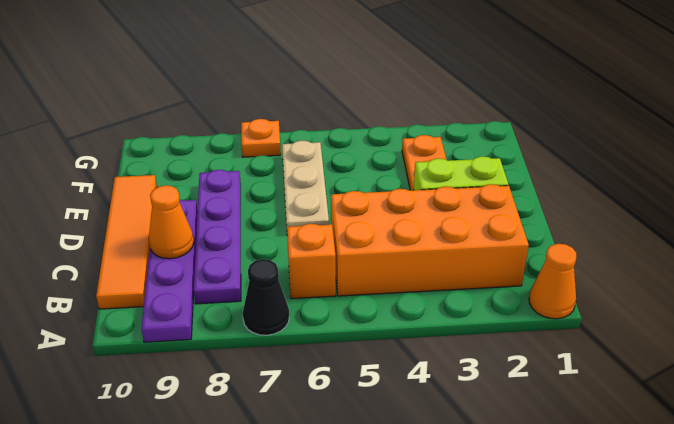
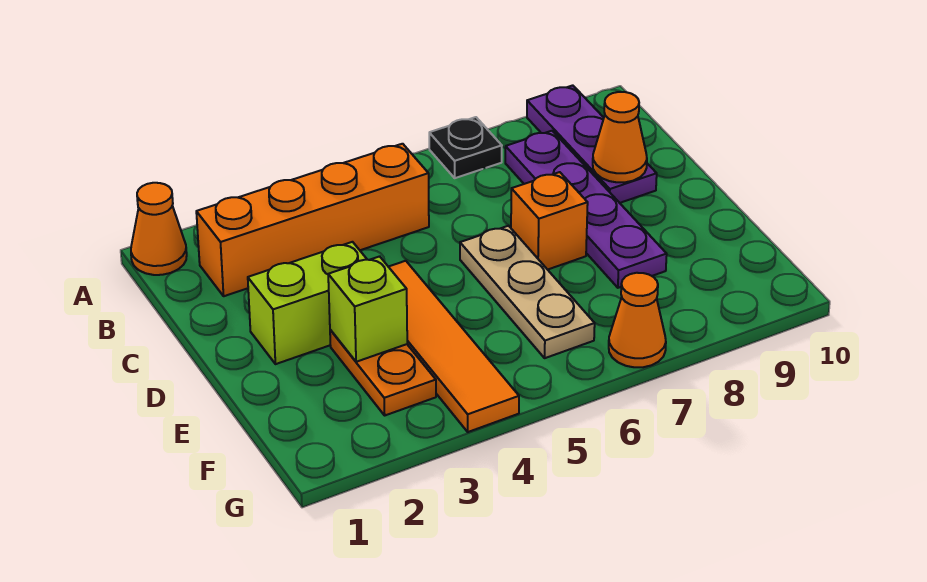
black 1x1 cone [243,259,289,335] -> black 1x1 plate [429,117,502,178]
purple 1x4 plate [141,200,198,342] -> purple 1x3 plate [527,85,657,203]
orange 2x4 brick [331,184,529,296] -> orange 1x4 brick [196,144,429,296]
orange 1x1 brick [287,224,336,299] -> orange 1x1 brick moved to [511,172,588,270]
orange 1x4 tile [96,175,157,309] -> orange 1x4 tile moved to [389,261,519,432]
none -> lime 1x1 brick [328,256,407,362]
orange 1x1 plate [241,119,281,157] -> orange 1x1 cone [609,273,666,367]

